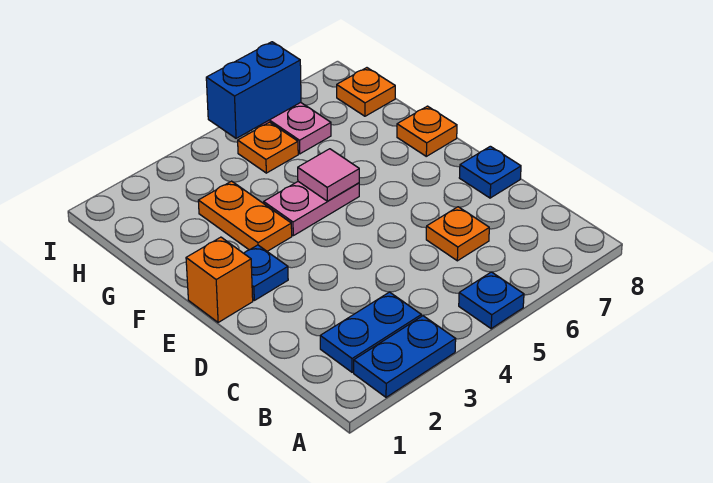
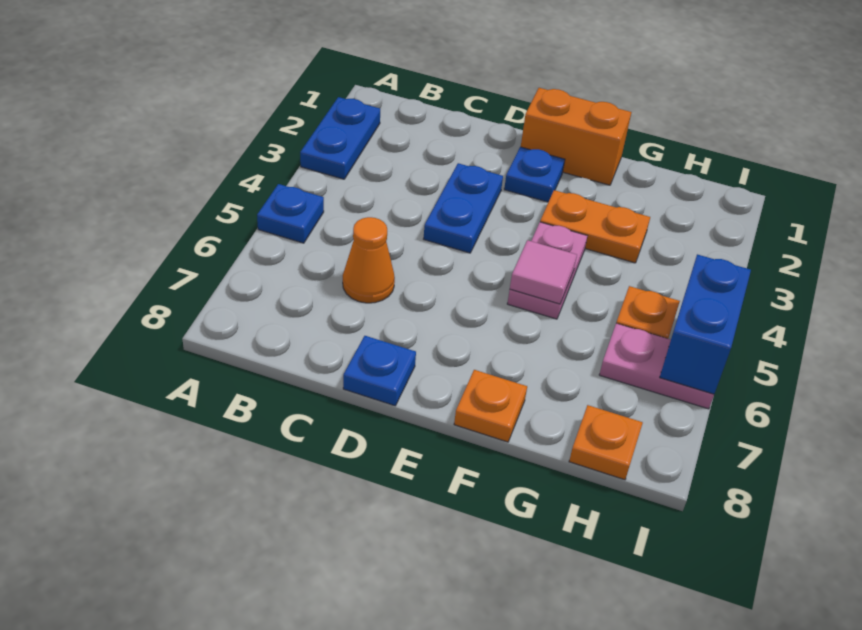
blue 1x2 plate [320,292,421,372] -> blue 1x2 plate moved to [424,163,503,253]
orange 1x1 plate [426,207,489,261] -> orange 1x1 cone [343,217,395,303]
orange 1x1 brick [186,237,253,322] -> orange 1x2 brick [521,88,631,185]

